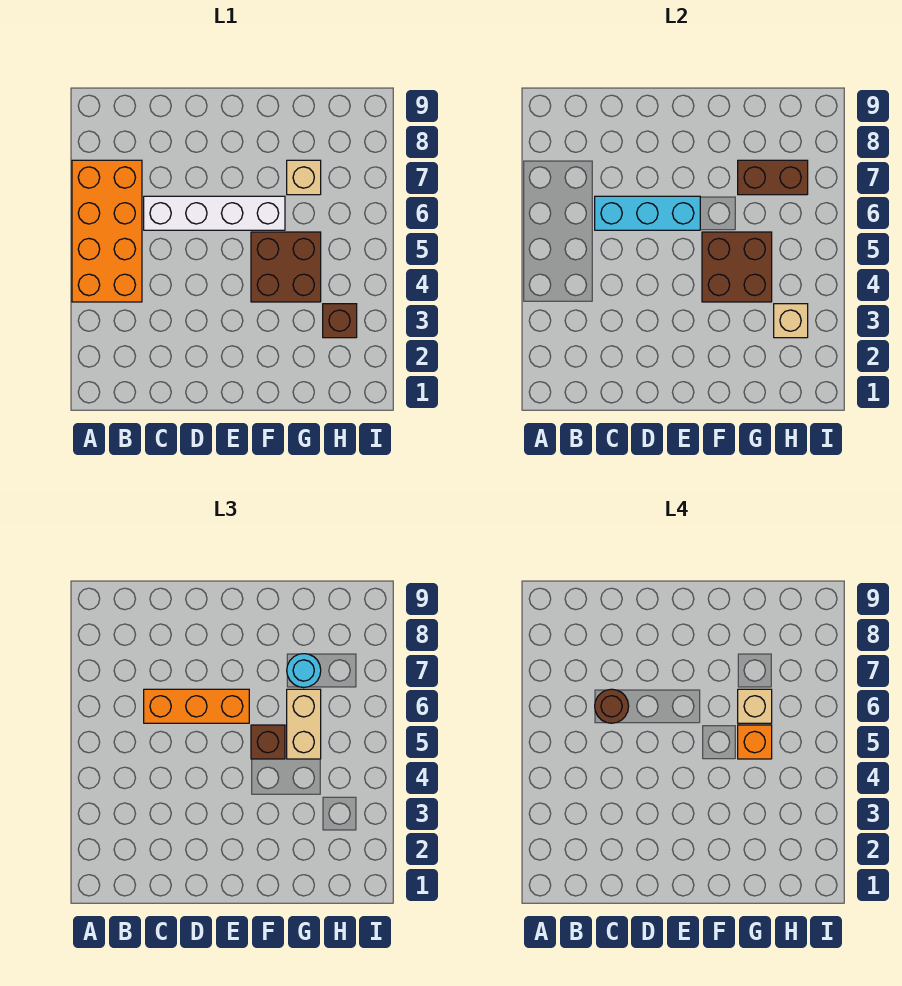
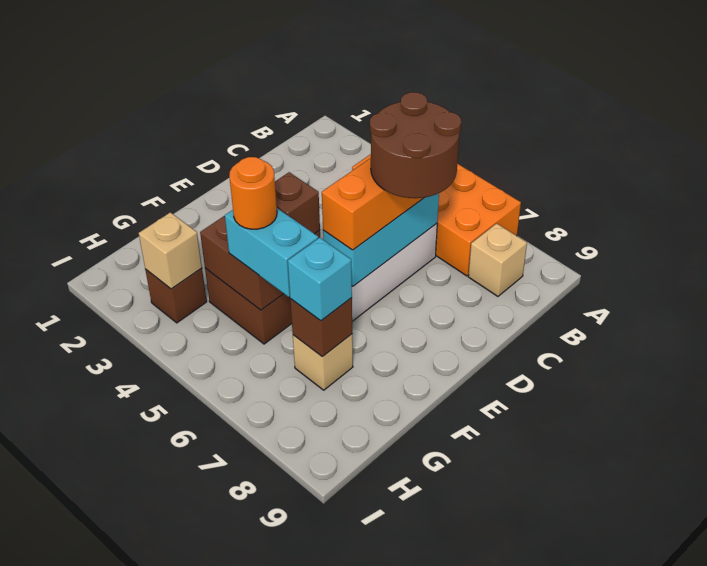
brown 1x1 round brick [595,689,629,723] -> brown 2x2 round brick [370,92,461,198]
tan 1x2 brick [287,689,321,759] -> cyan 1x2 brick [225,208,318,297]
orange 1x1 brick [738,725,772,759] -> orange 1x1 round brick [229,157,277,229]
tan 1x1 brick [738,689,772,723] -> tan 1x1 brick moved to [468,223,527,296]
brown 1x2 brick [738,160,808,195] -> brown 1x1 brick [290,298,352,357]
cyan 1x1 round brick [287,654,321,688] -> cyan 1x1 brick [288,238,352,321]

